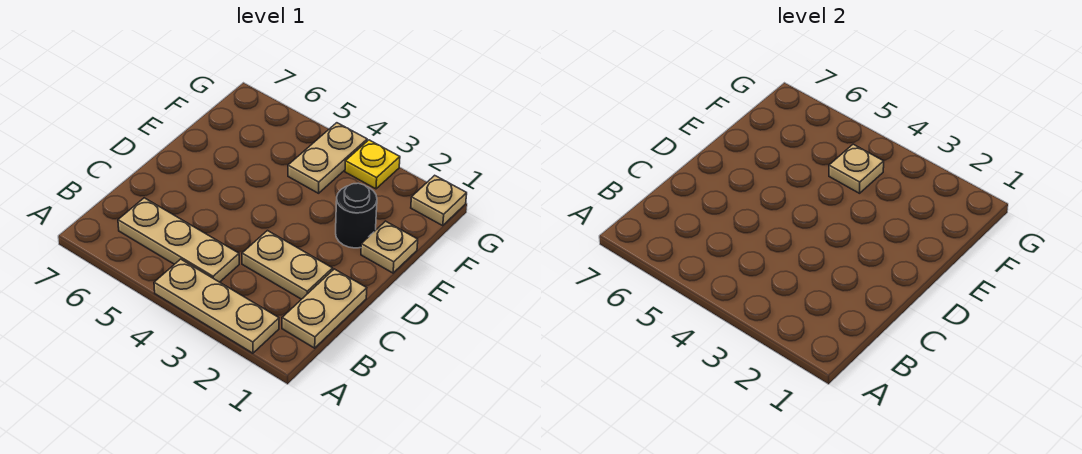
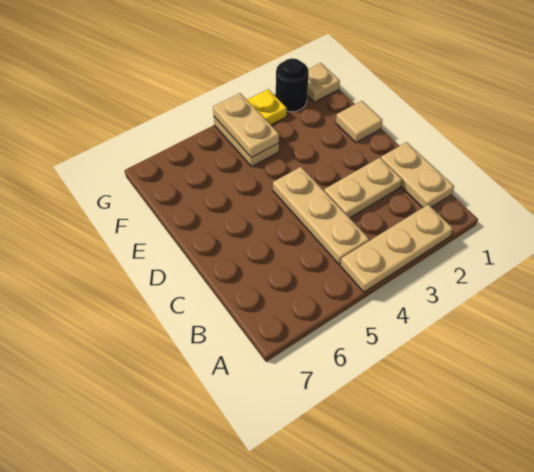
tan 1x3 plate [118,198,239,282] -> tan 1x3 plate turned to [273,167,369,265]
tan 1x1 plate [361,221,418,273] -> tan 1x1 tile [336,101,383,143]
black 1x1 round brick [336,183,377,248] -> black 1x1 round brick moved to [276,58,309,112]
tan 1x1 plate [829,144,884,193] -> tan 1x2 plate [213,93,279,158]

